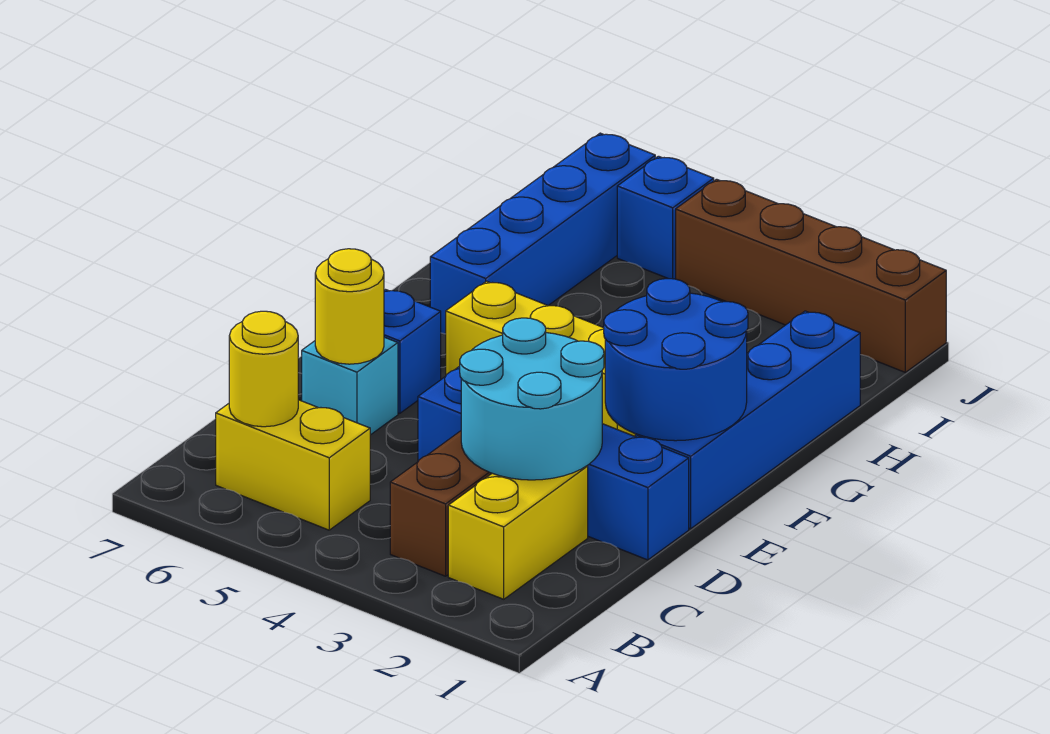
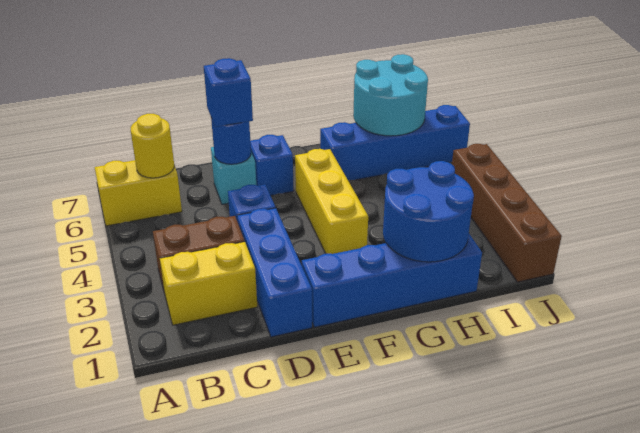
yellow 1x2 brick [216,400,370,530] -> yellow 1x2 brick turned to [95,160,182,226]
cyan 2x2 round brick [460,318,604,480] -> cyan 2x2 round brick moved to [353,54,428,136]
yellow 1x1 round brick [315,249,384,364] -> blue 1x1 round brick [211,118,251,164]
blue 2x2 round brick [604,279,748,441] -> blue 2x2 round brick moved to [383,161,474,262]
blue 1x1 brick [617,156,714,279] -> blue 1x1 brick moved to [204,58,253,127]

